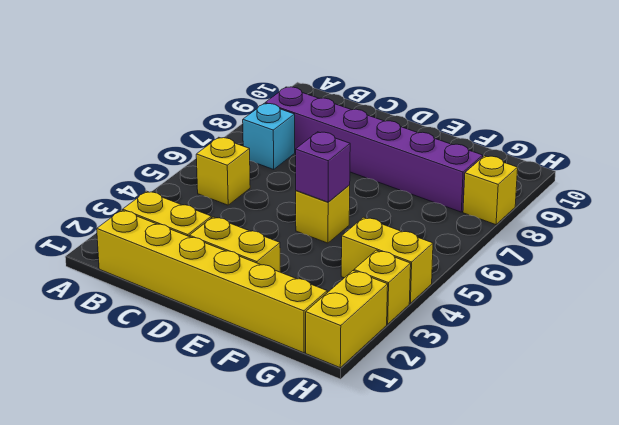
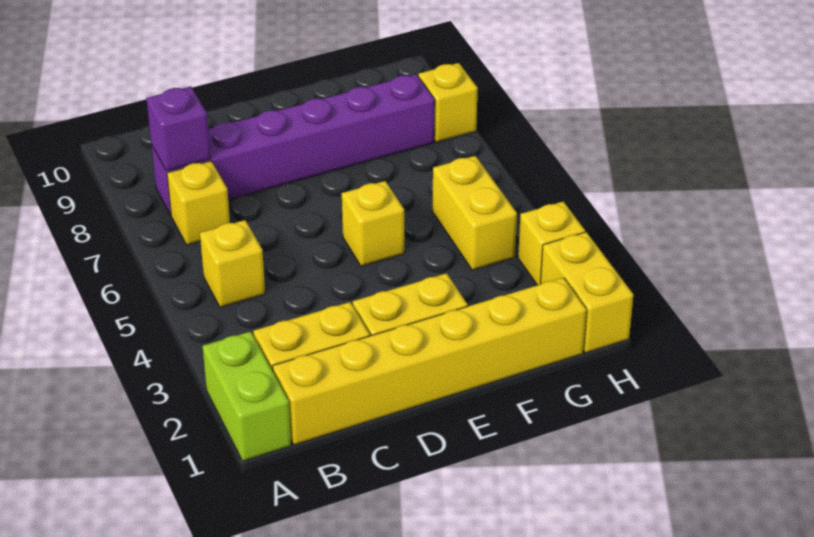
none -> lime 1x2 brick [203,331,291,461]
cyan 1x1 brick [243,103,295,169] -> yellow 1x1 brick [167,161,230,245]
purple 1x1 brick [296,132,350,202] -> purple 1x1 brick moved to [146,86,211,171]
yellow 1x2 brick [341,217,433,303] -> yellow 1x2 brick turned to [432,156,517,270]

